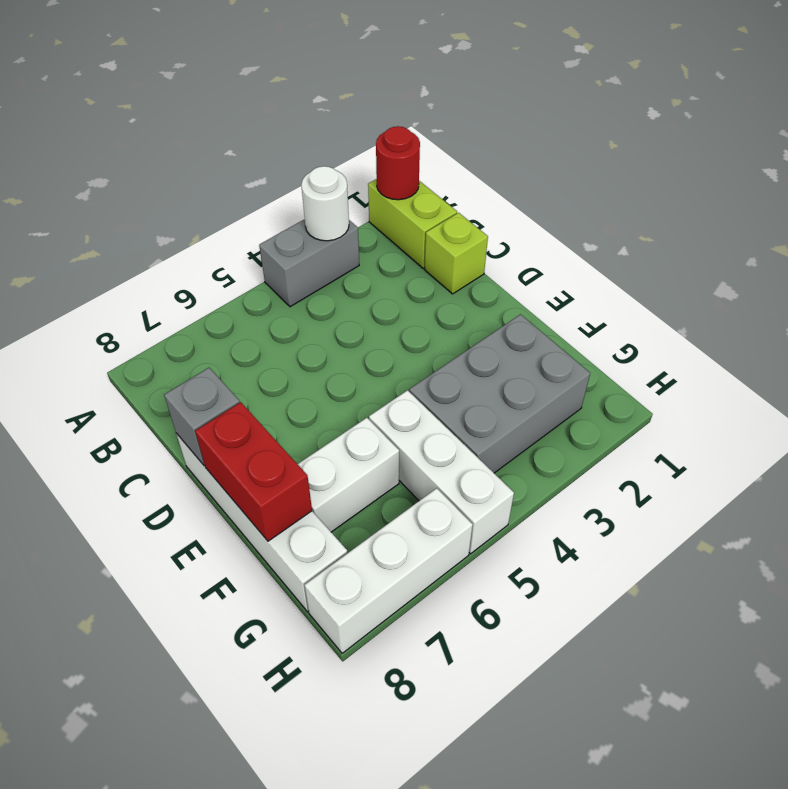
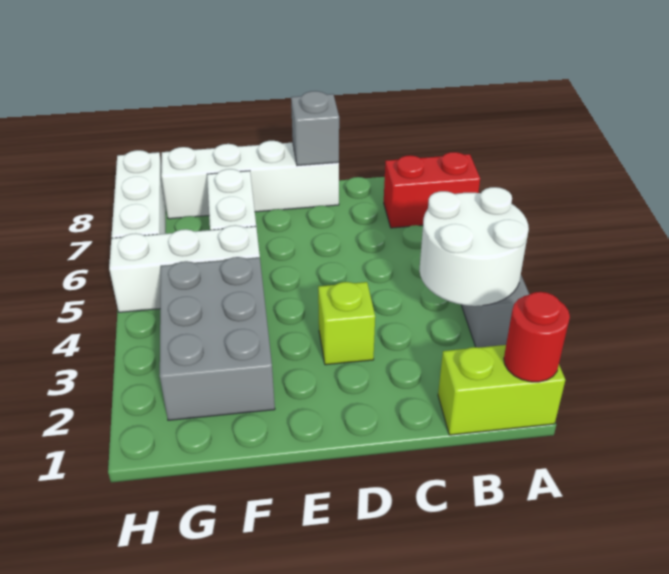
white 1x1 round brick [301,166,349,241] -> white 2x2 round brick [419,187,529,306]
lime 1x1 brick [425,213,488,294] -> lime 1x1 brick moved to [318,282,375,365]
red 1x2 brick [195,402,312,541] -> red 1x2 brick moved to [384,152,480,228]

